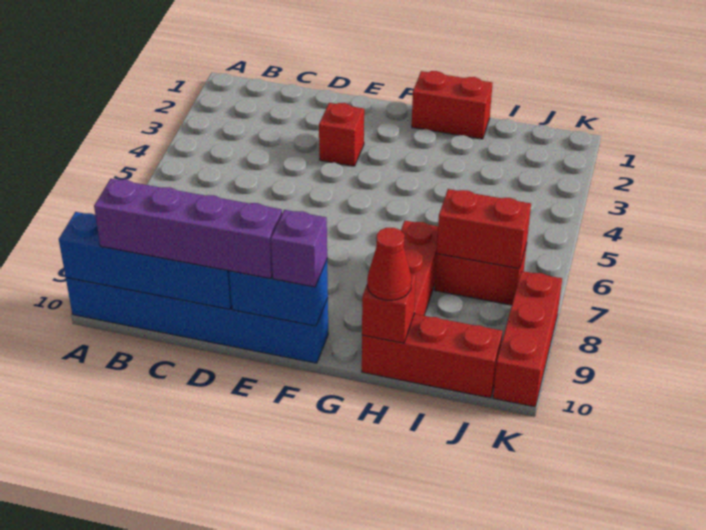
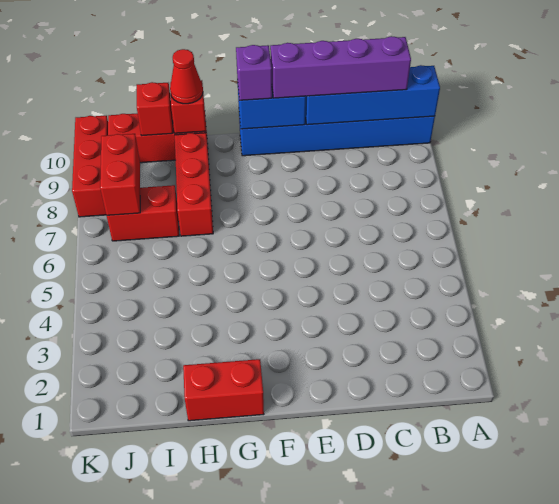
red 1x1 brick [319,103,364,166] -> red 1x1 brick moved to [137,82,173,136]
red 1x2 brick [437,189,531,269] -> red 1x2 brick turned to [100,134,140,215]

